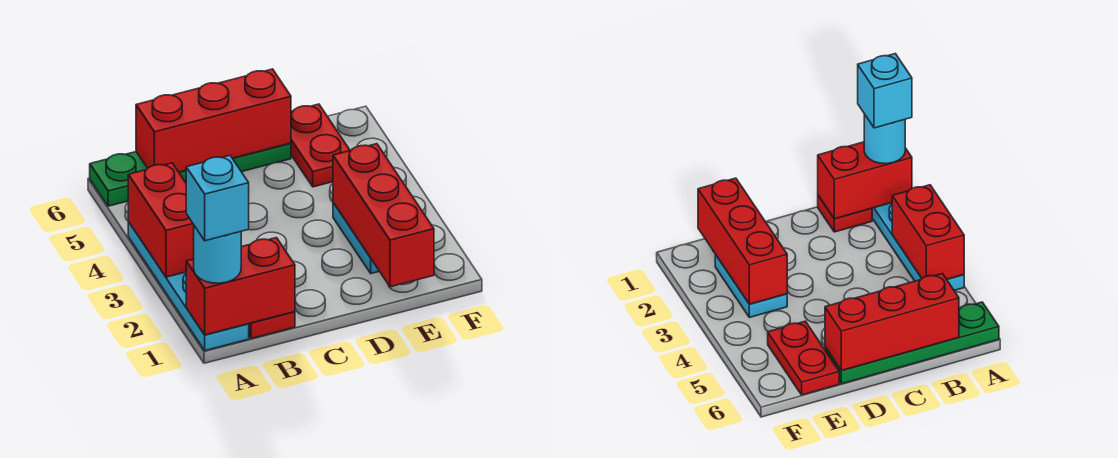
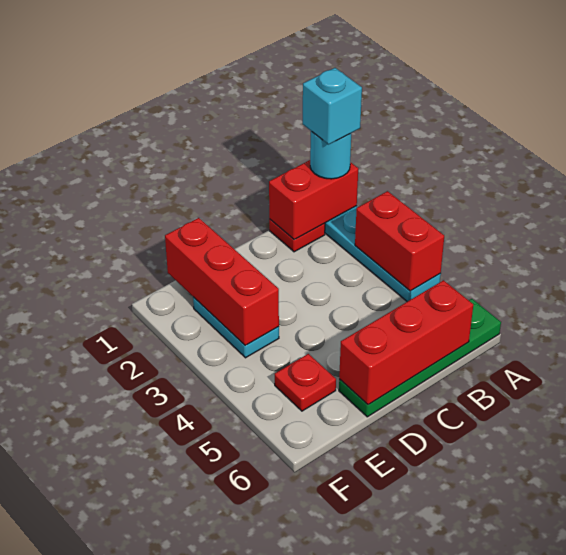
red 1x2 plate [291,104,350,187] -> red 1x1 plate [275,354,336,411]

